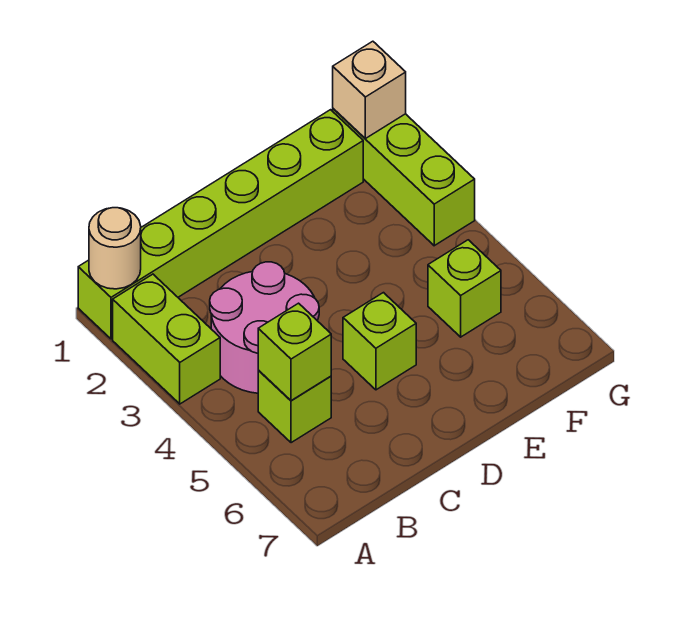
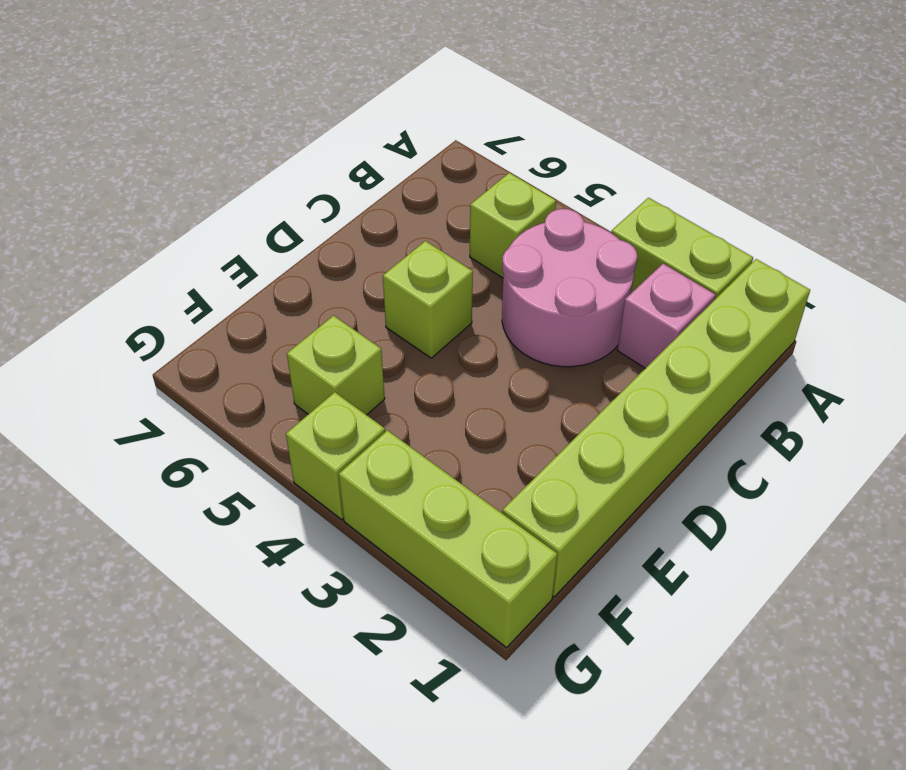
tan 1x1 round brick [89,208,141,289] -> none
none -> pink 1x1 brick [617,264,715,368]
lime 1x1 brick [258,303,331,401] -> lime 1x1 brick moved to [286,392,385,520]
tan 1x1 brick [333,41,406,139] -> none

